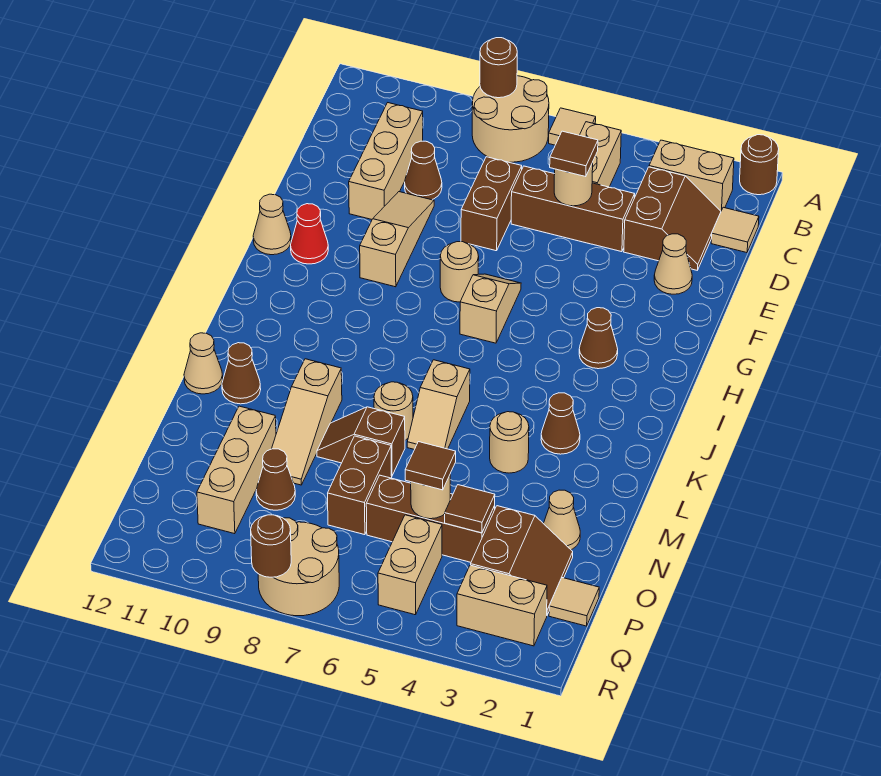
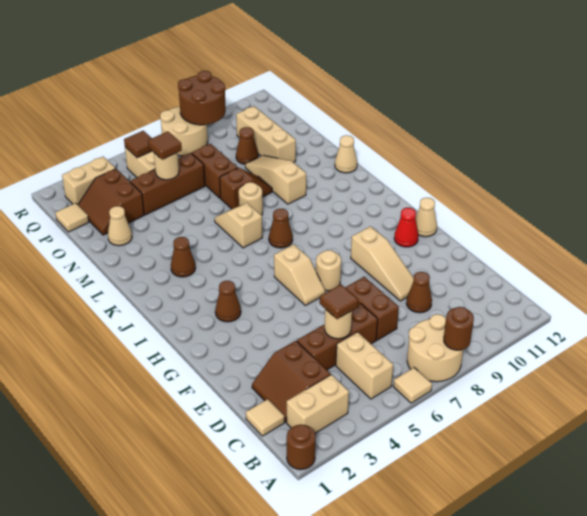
tan 1x3 brick [349,103,423,219] -> none
tan 1x1 cone [654,234,692,294] -> none
tan 1x1 round brick [490,412,529,473] -> none
brown 1x1 cone [222,343,261,404] -> brown 1x1 cone moved to [269,209,293,248]
brown 1x1 tile [445,485,495,533] -> brown 1x1 tile moved to [124,131,152,158]
brown 1x1 round brick [251,515,291,577] -> brown 2x2 round brick [178,71,226,125]

